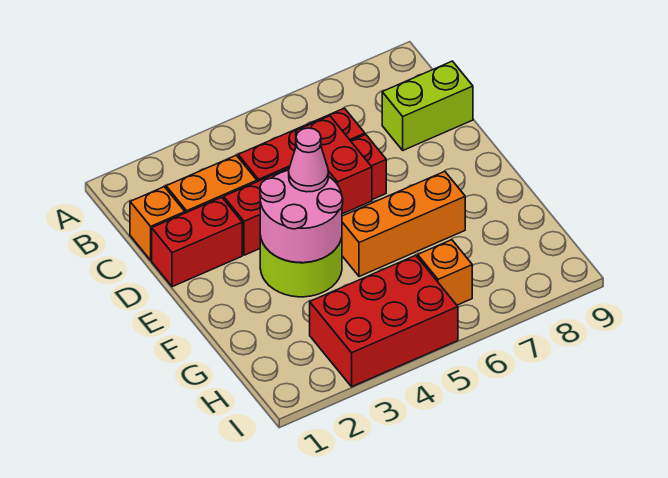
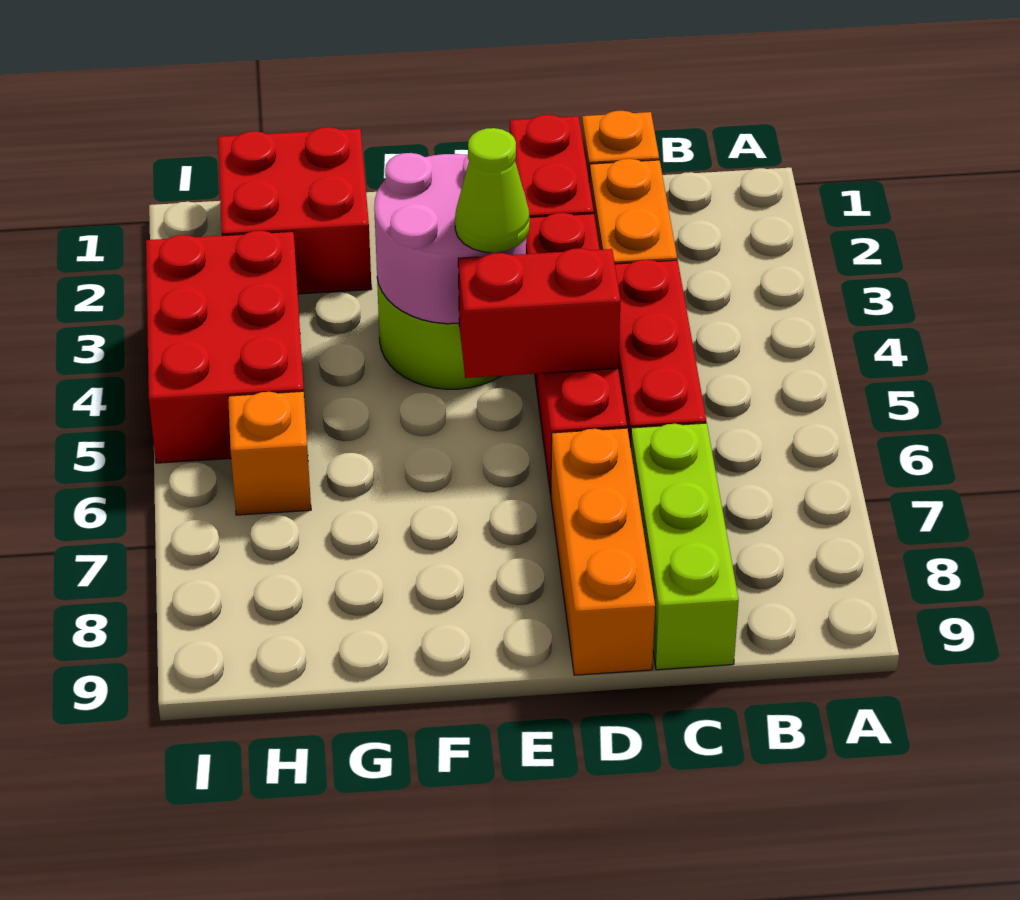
lime 1x2 brick [382,61,473,150] -> lime 1x3 brick [631,423,739,670]
pink 1x1 cone [289,128,328,192] -> lime 1x1 cone [455,128,530,253]
orange 1x3 brick [342,171,465,277] -> orange 1x3 brick moved to [551,428,655,675]
none -> red 2x2 brick [218,127,372,294]

